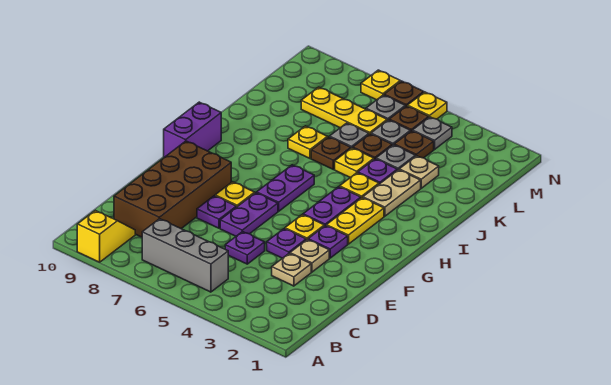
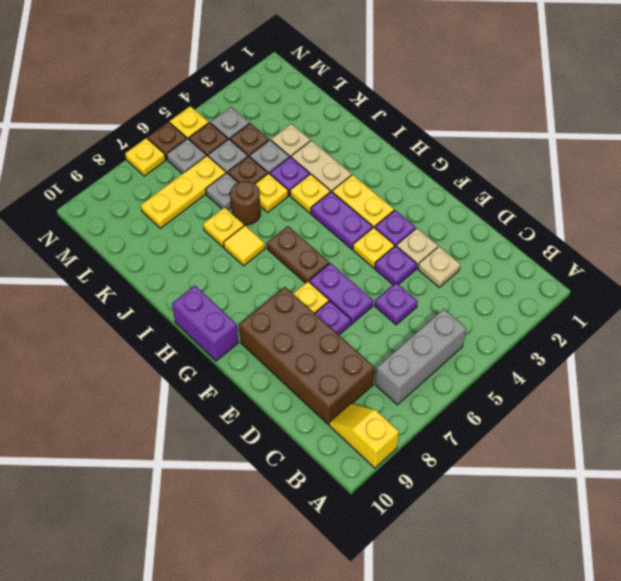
purple 1x2 plate [257,165,314,211] -> brown 1x2 plate [267,226,329,283]
none -> yellow 1x1 tile [224,226,265,266]
brown 1x1 plate [311,137,351,169] -> brown 1x1 round brick [230,181,261,225]

